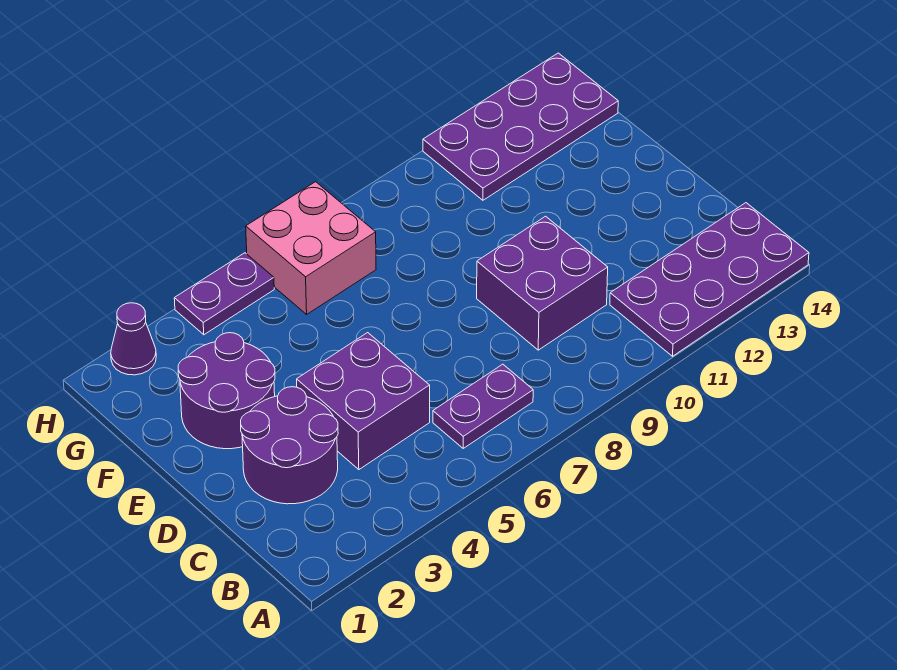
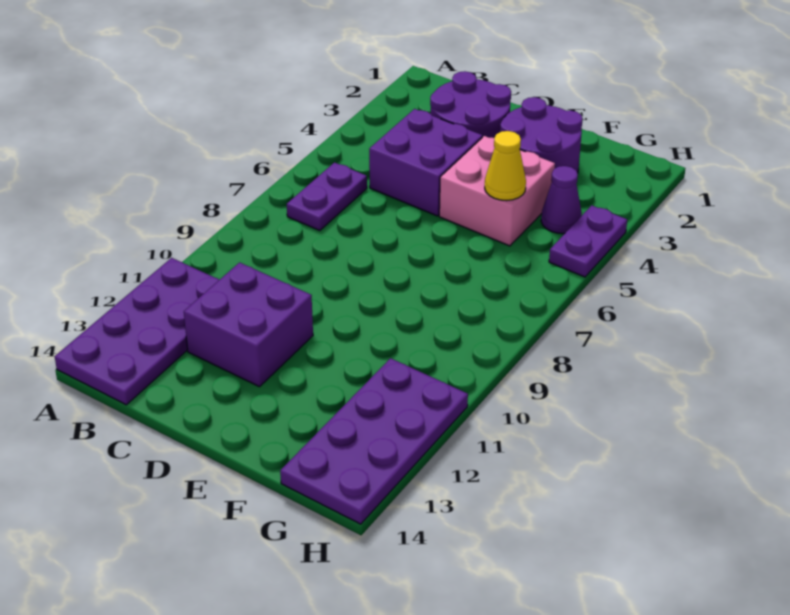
purple 2x2 brick [477,216,608,350] -> purple 2x2 brick moved to [184,262,313,387]
none -> yellow 1x1 cone [485,131,526,201]
pink 2x2 brick [246,182,376,314] -> pink 2x2 brick moved to [439,136,555,246]
purple 1x1 cone [111,303,156,375] -> purple 1x1 cone moved to [541,166,582,234]

